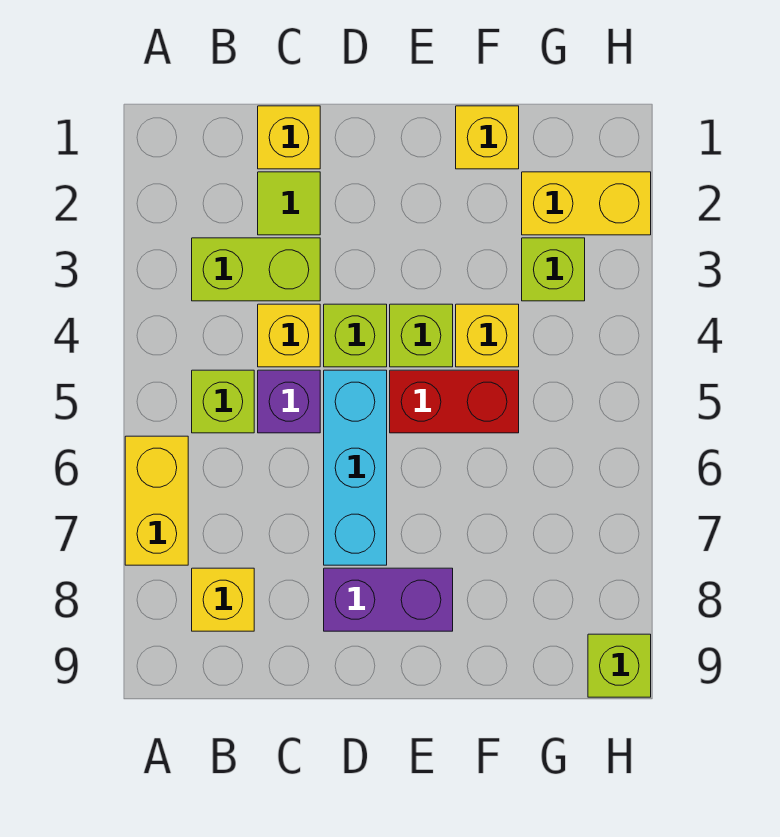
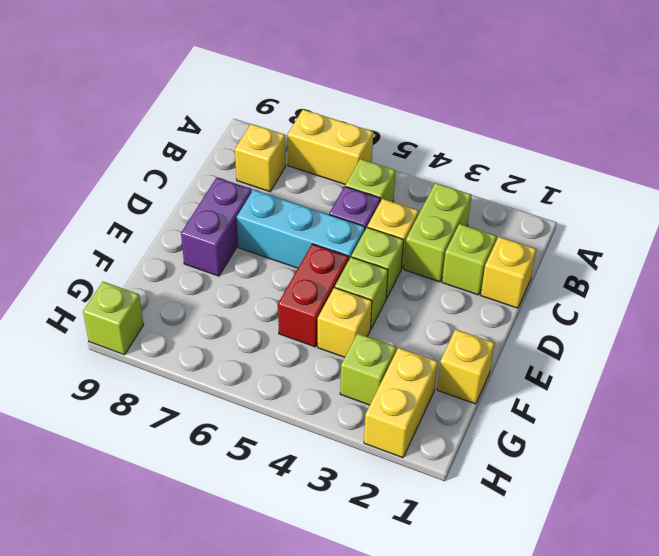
lime 1x1 tile [258,172,320,235] -> lime 1x1 brick [442,224,497,295]

